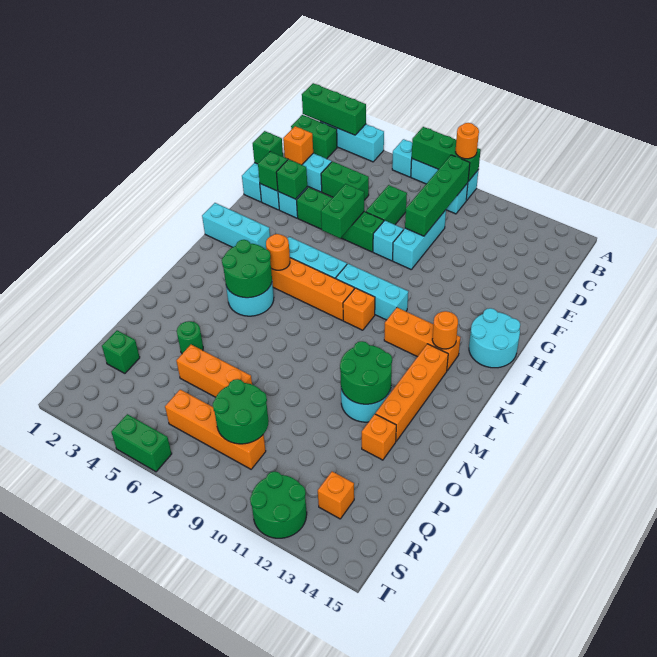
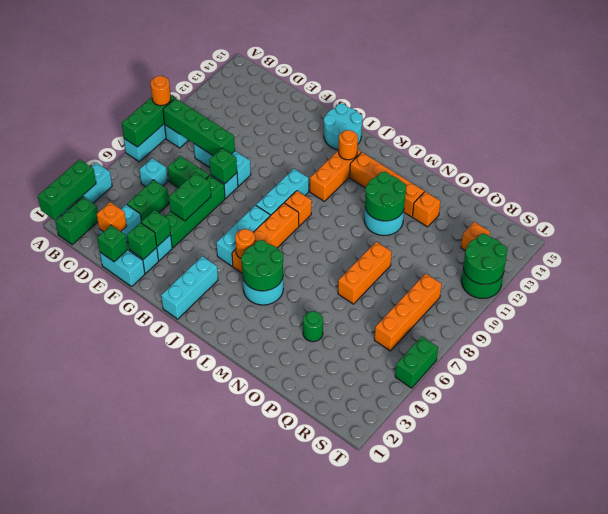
cyan 1x1 brick [392,139,412,177] -> cyan 1x1 brick moved to [140,158,168,187]
green 1x2 brick [321,184,364,238] -> green 1x2 brick turned to [169,172,211,221]
orange 1x3 brick [176,345,252,397] -> orange 1x3 brick moved to [338,242,392,304]
green 1x1 brick [102,330,140,373] -> green 1x1 brick moved to [209,148,237,184]
green 2x2 round brick [213,379,269,444] -> green 2x2 round brick moved to [463,234,507,284]

